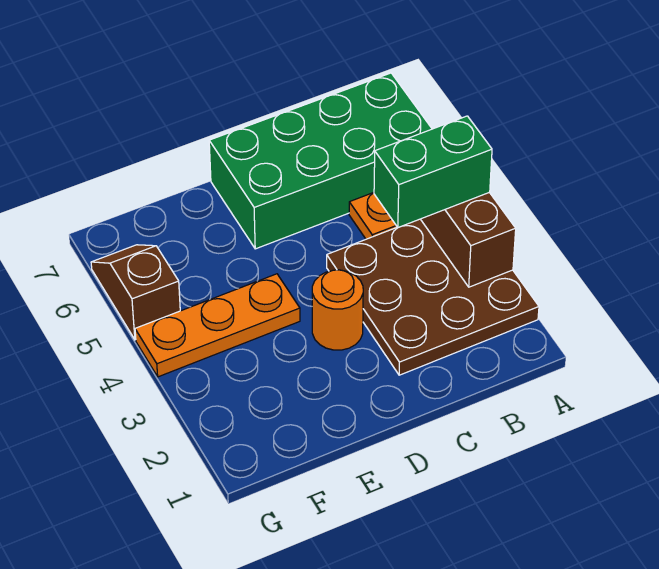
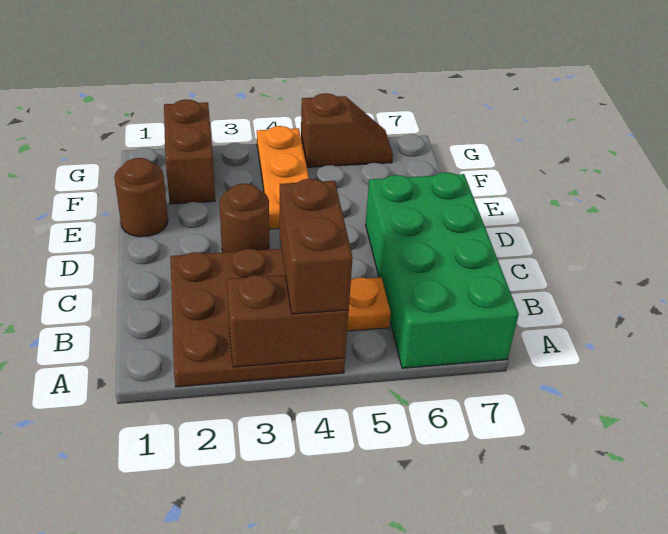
green 1x2 brick [374,116,492,227] -> brown 1x2 brick [280,179,353,314]
orange 1x1 round brick [312,270,363,350] -> brown 1x1 round brick [220,184,269,252]
none -> brown 1x1 round brick [114,158,168,237]
none -> brown 1x2 brick [164,100,215,204]

